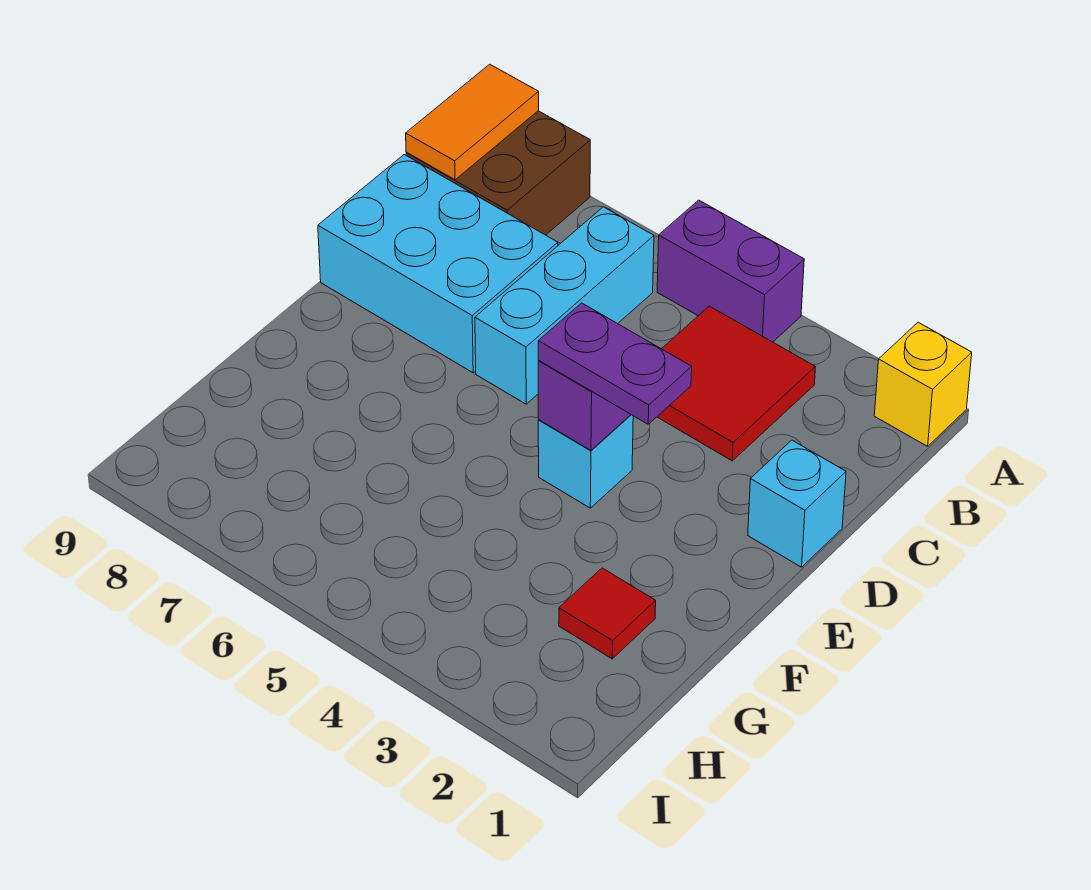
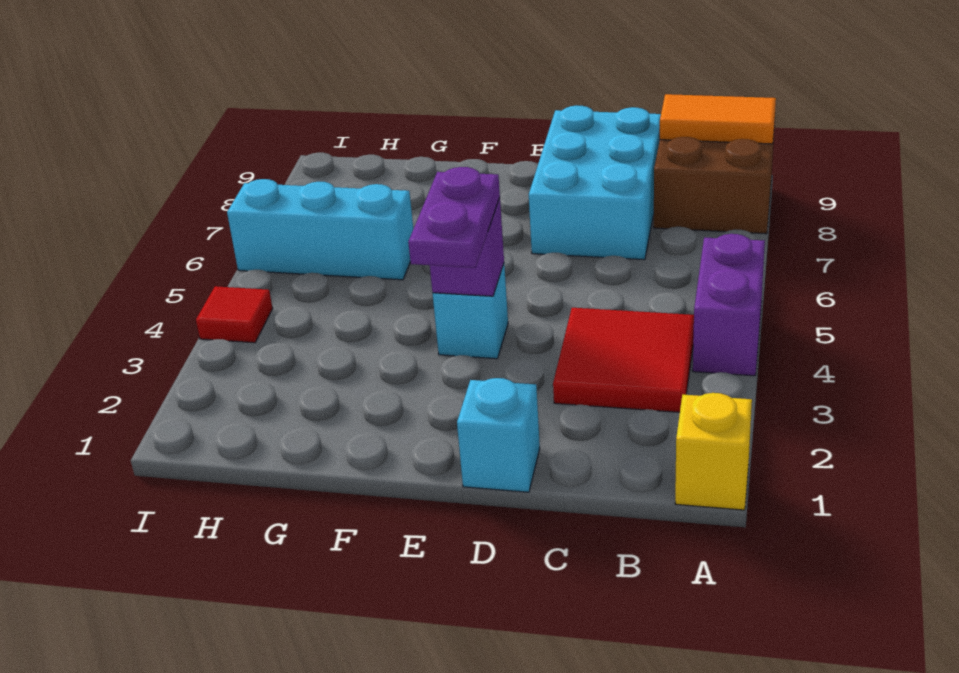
cyan 1x3 brick [475,207,654,404] -> cyan 1x3 brick moved to [227,179,413,280]
red 1x1 tile [559,568,656,659] -> red 1x1 tile moved to [196,286,273,343]

